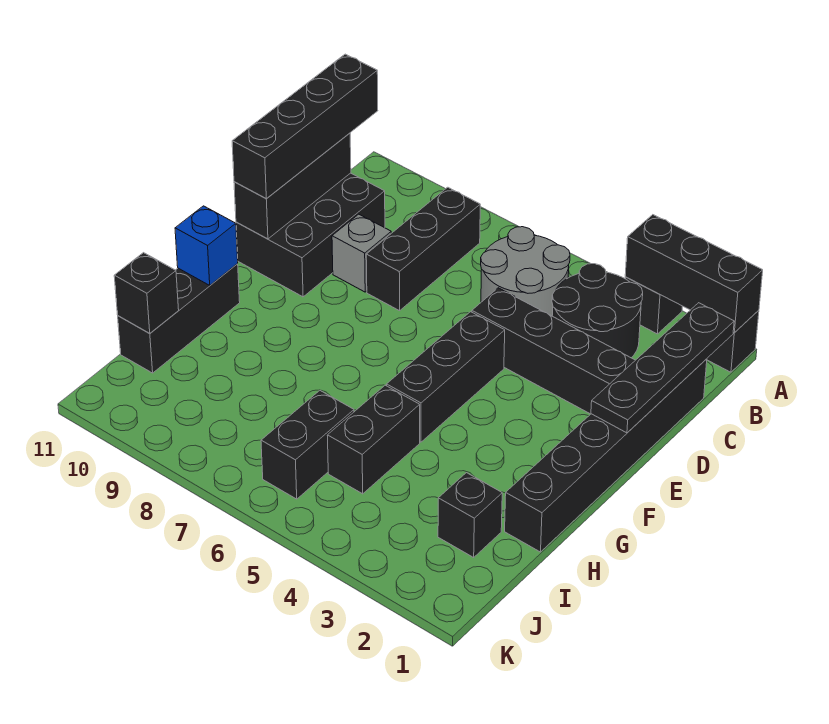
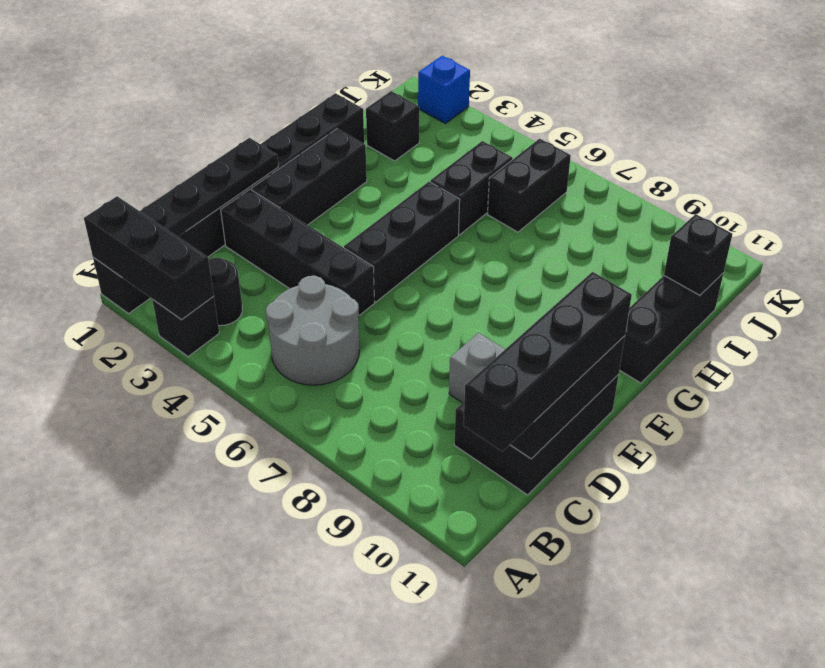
black 2x2 round brick [552,264,643,358] -> black 1x1 round brick [209,258,242,326]
black 1x3 brick [366,187,480,311] -> black 1x3 brick moved to [252,129,367,225]
blue 1x1 brick [175,206,238,285] -> blue 1x1 brick moved to [418,56,470,124]

